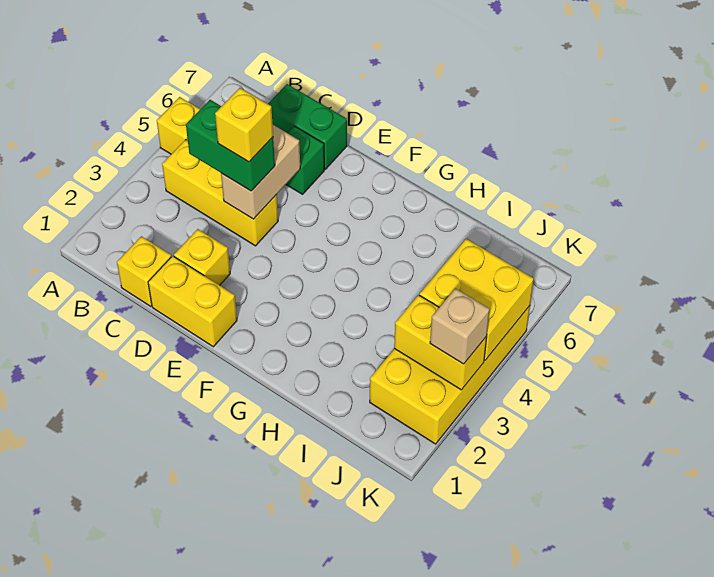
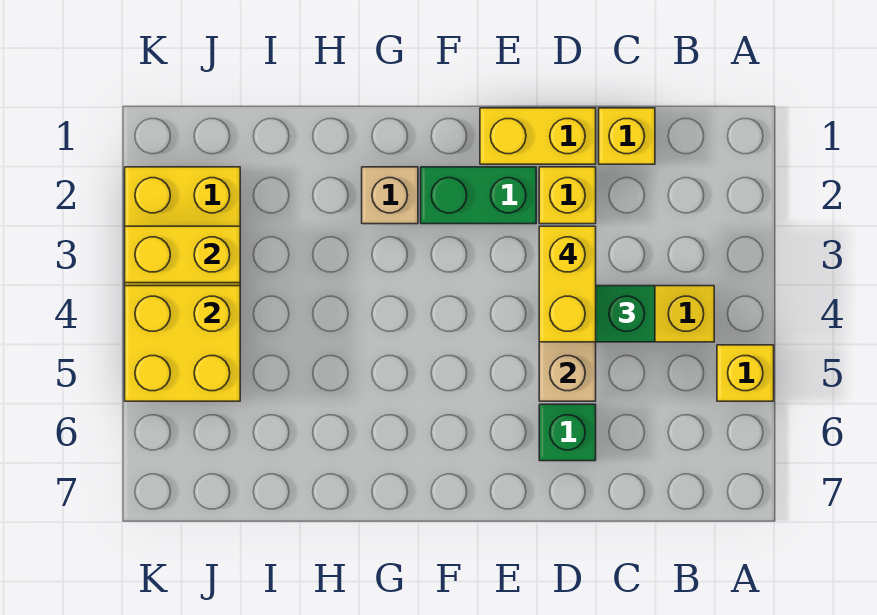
green 1x2 brick [268,84,347,169] -> green 1x2 brick moved to [421,167,536,224]
yellow 1x1 brick [215,88,273,162] -> yellow 1x2 brick [539,226,596,342]
tan 1x1 brick [430,288,490,364] -> tan 1x1 brick moved to [362,167,418,224]

